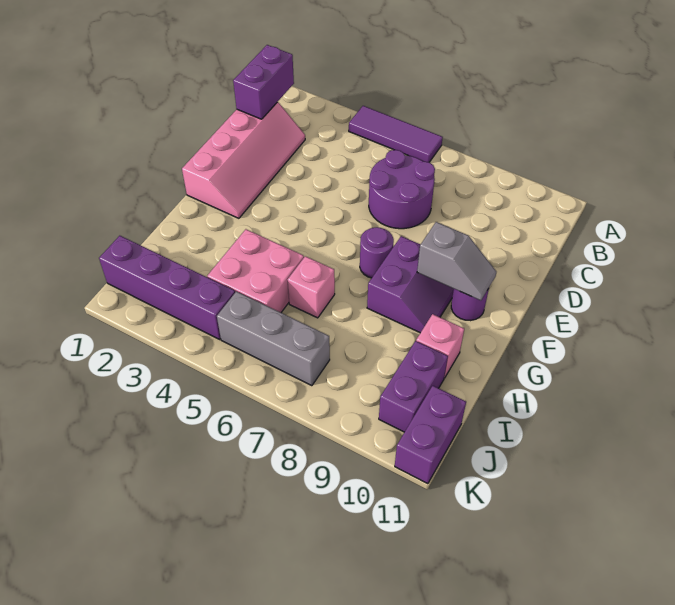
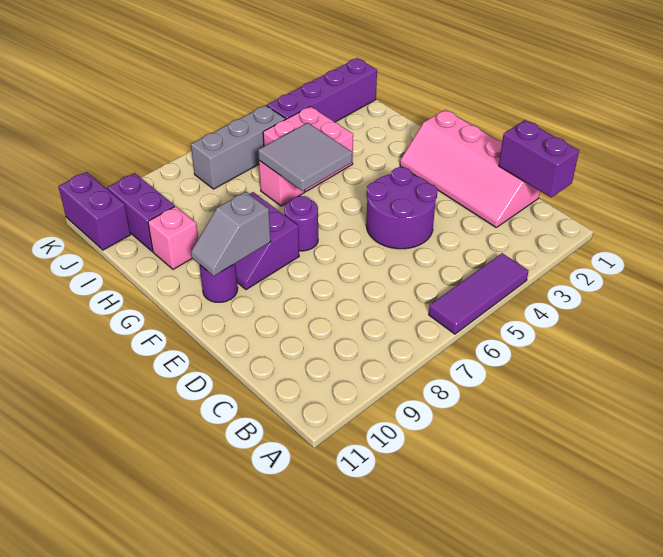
purple 2x2 round brick [369,150,435,229] -> purple 2x2 round brick moved to [366,167,437,249]
none -> grey 2x2 tile [258,123,352,191]

